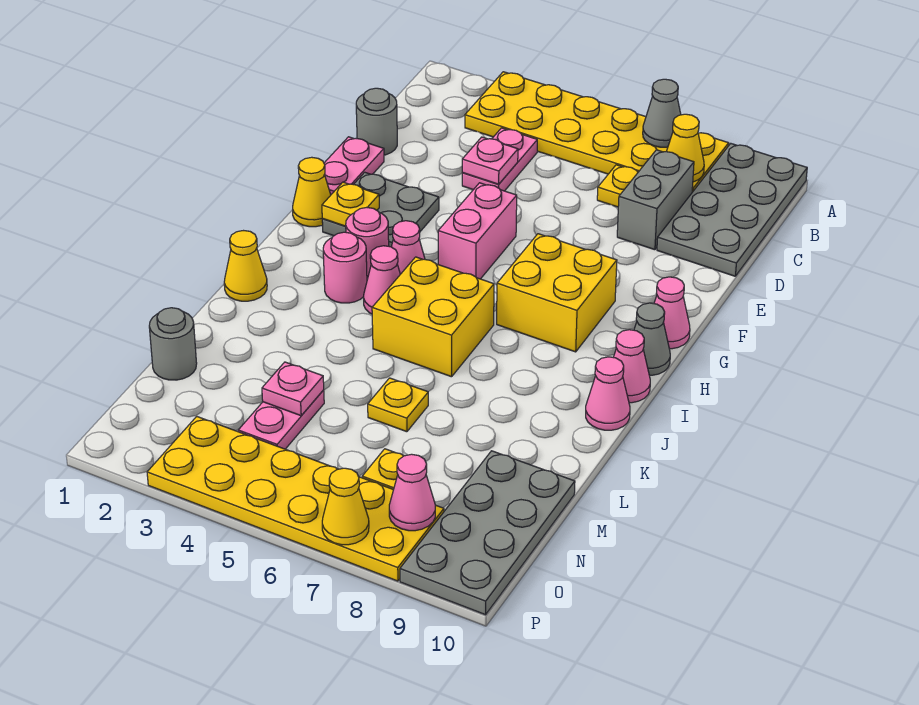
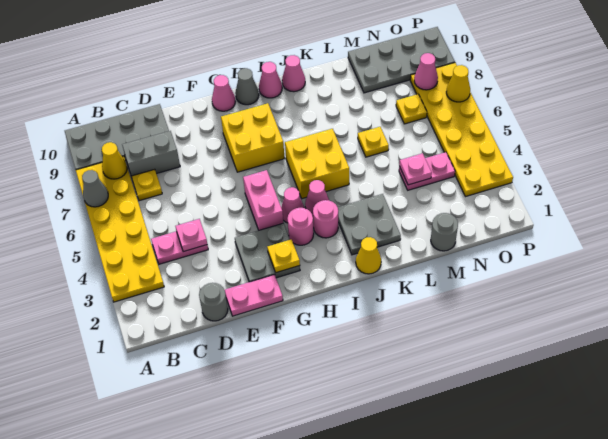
pink 1x2 brick [438,183,517,279] -> pink 1x2 brick turned to [243,170,283,230]
yellow 1x1 cone [293,157,331,227] -> none
none -> grey 2x2 plate [338,194,401,255]

